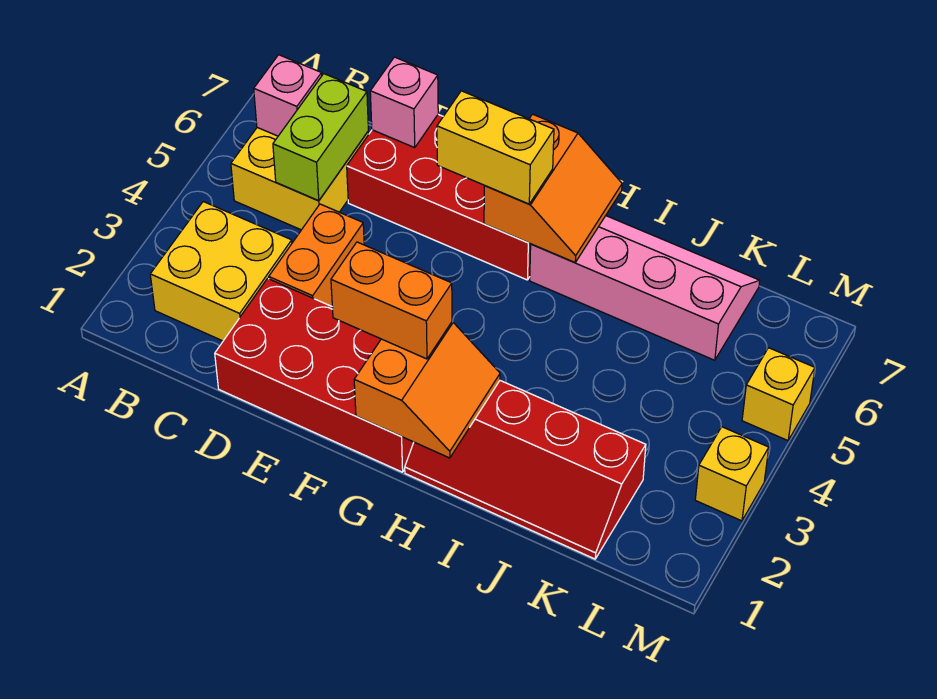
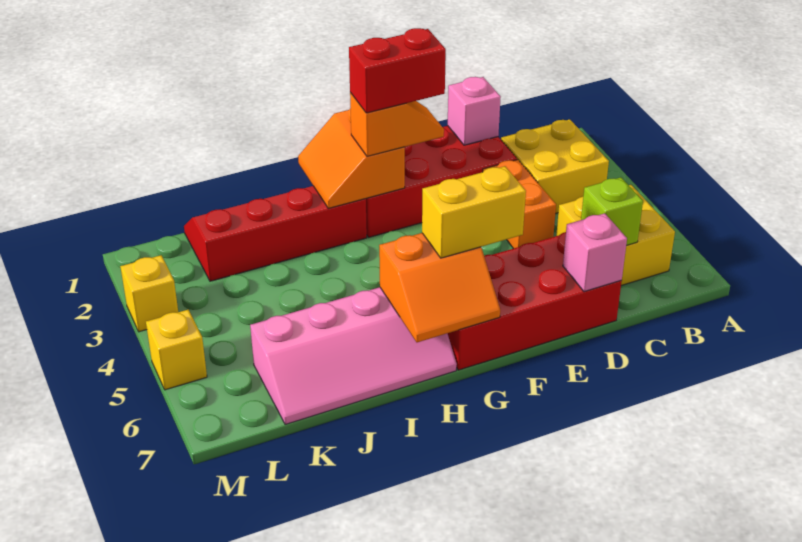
pink 1x1 brick [254,55,322,136] -> pink 1x1 brick moved to [448,77,501,145]
lime 1x2 brick [273,74,368,201] -> lime 1x1 brick [581,177,643,246]
orange 1x2 brick [331,242,452,359] -> orange 1x2 slope [350,93,444,156]
none -> red 1x2 brick [349,28,446,113]
orange 2x2 slope [484,114,622,263] -> orange 2x2 slope turned to [379,233,500,342]

